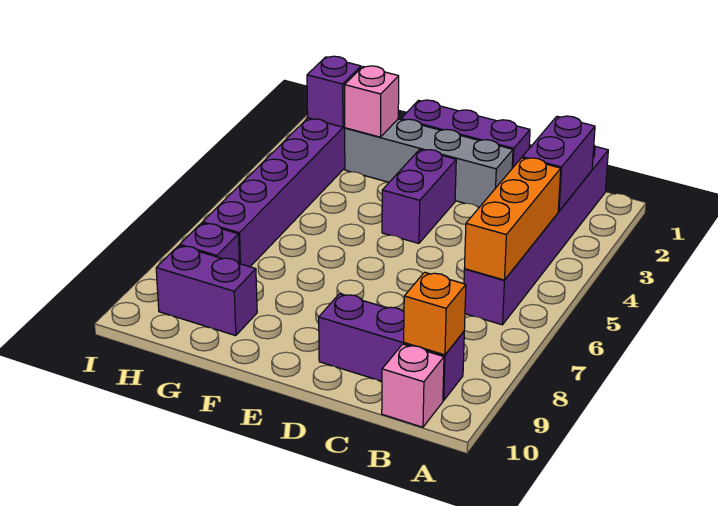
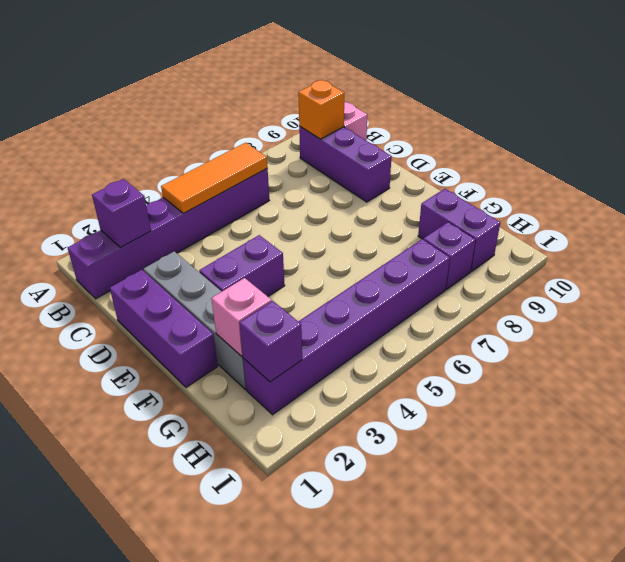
purple 1x2 brick [522,116,595,211] -> purple 1x1 brick [92,179,151,247]
orange 1x3 brick [464,158,561,280] -> orange 1x3 tile [161,143,268,213]

